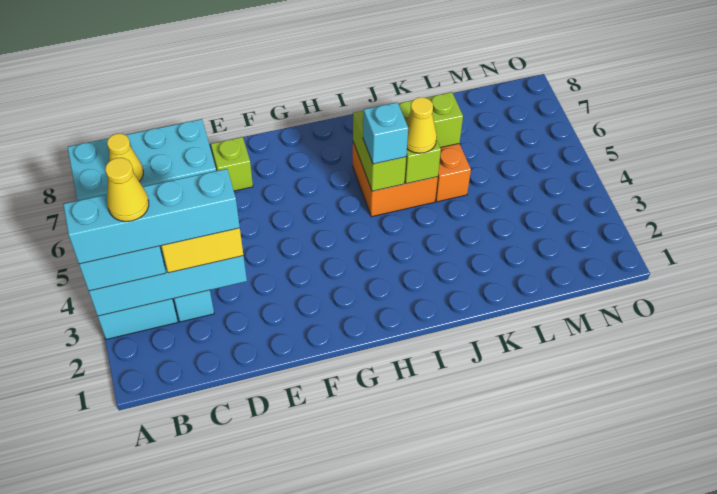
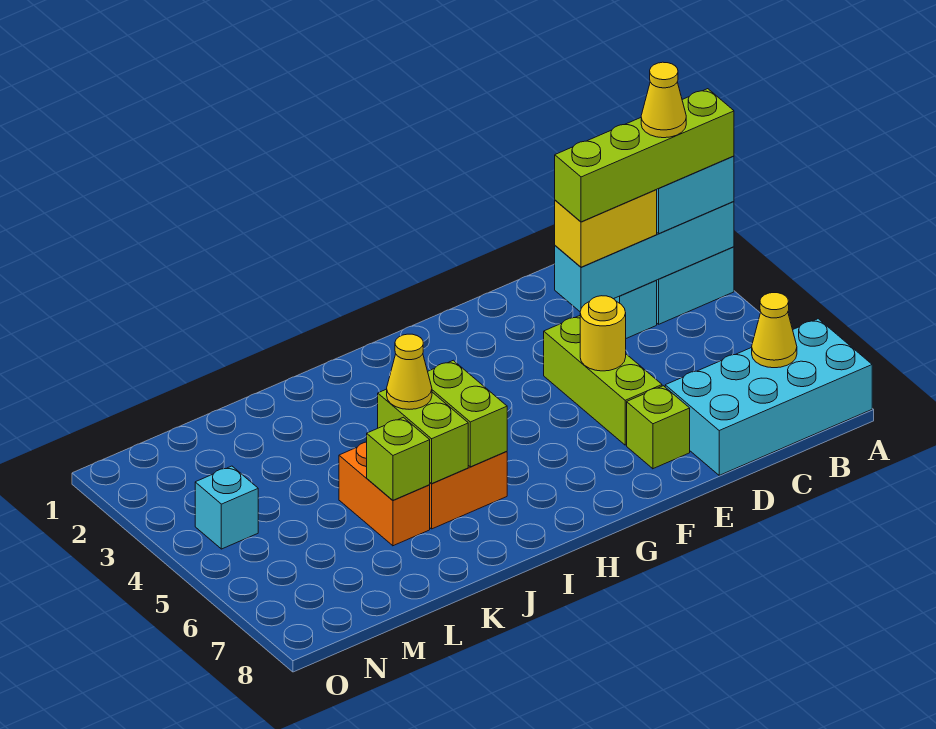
cyan 1x4 brick [63,169,240,264] -> lime 1x4 brick [555,89,734,222]
none -> lime 1x3 brick [544,316,662,445]
none -> yellow 1x1 round brick [580,296,626,371]
cyan 1x1 brick [363,102,408,164] -> cyan 1x1 brick moved to [195,466,258,549]

